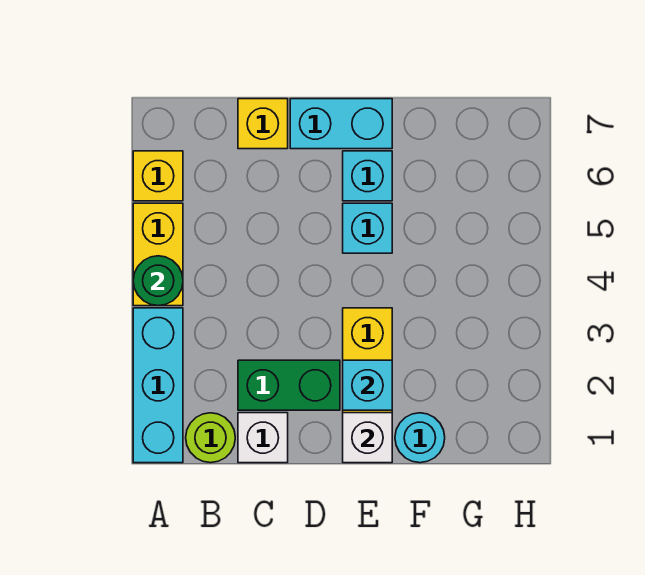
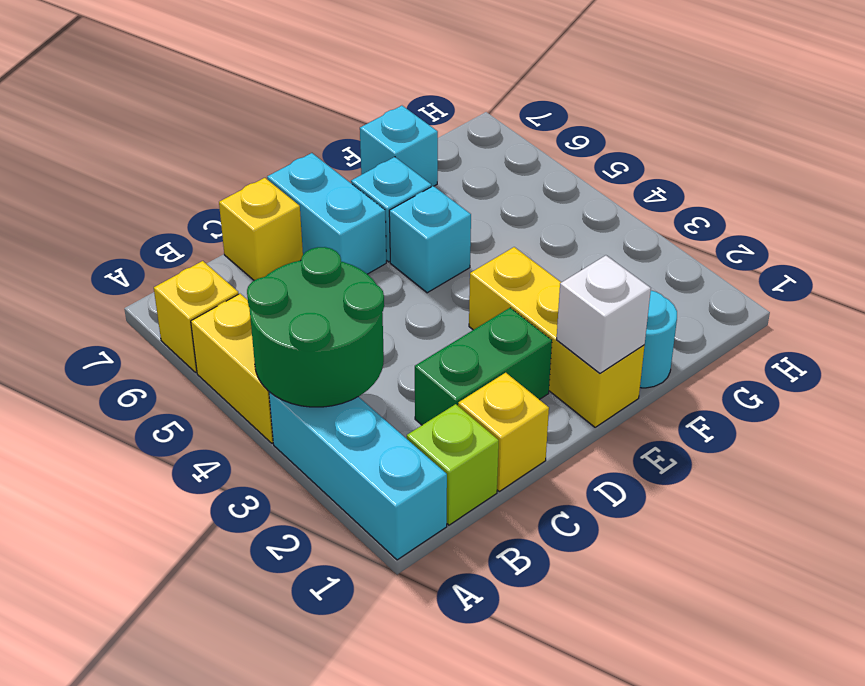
green 1x1 round brick [133,256,183,306] -> green 2x2 round brick [247,247,384,407]
lime 1x1 round brick [186,413,235,463] -> lime 1x1 brick [407,404,499,525]
white 1x1 brick [238,413,288,463] -> yellow 1x1 brick [458,373,549,491]
cyan 1x2 brick [290,99,392,149] -> cyan 1x2 brick turned to [267,153,386,274]
cyan 1x1 brick [343,360,392,410] -> cyan 1x1 brick moved to [360,106,438,187]

